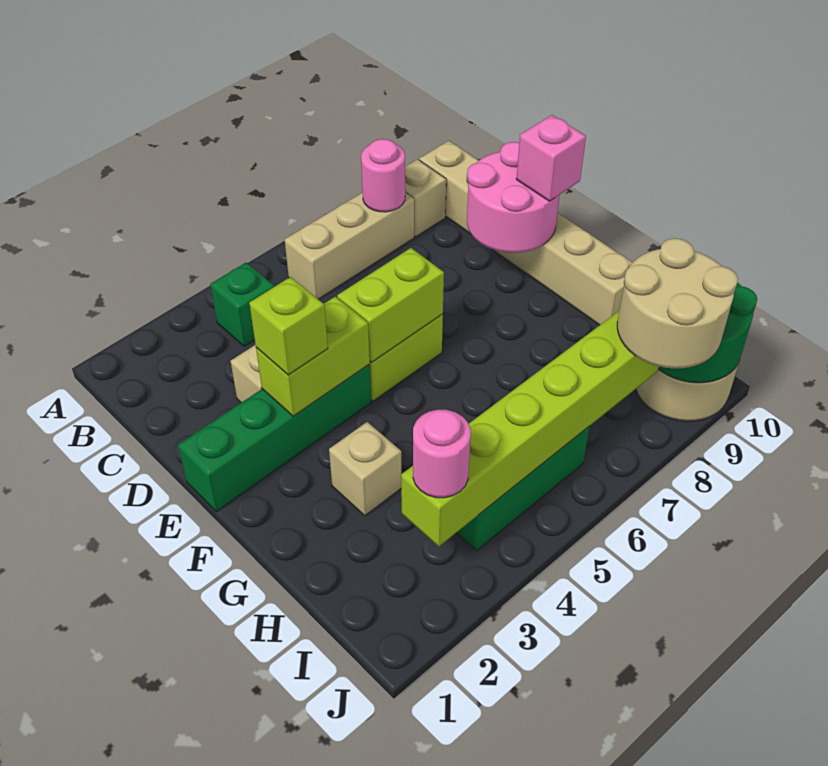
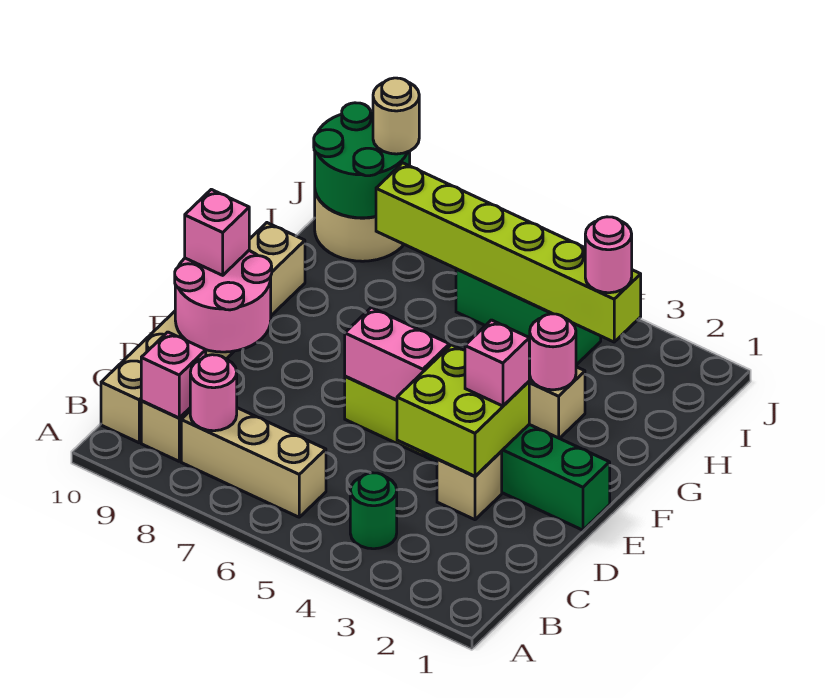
green 1x1 brick [210,263,274,346] -> green 1x1 round brick [350,473,397,549]
none -> pink 1x1 brick [141,332,206,418]
lime 1x2 brick [256,296,370,416] -> lime 2x2 brick [397,345,529,476]
lime 1x1 brick [249,277,328,375] -> pink 1x1 brick [465,320,529,406]
lime 1x2 brick [337,248,444,362] -> pink 1x2 brick [345,307,449,400]
none -> pink 1x1 round brick [529,314,576,390]
tan 2x2 round brick [617,238,738,369] -> tan 1x1 round brick [373,78,419,154]

